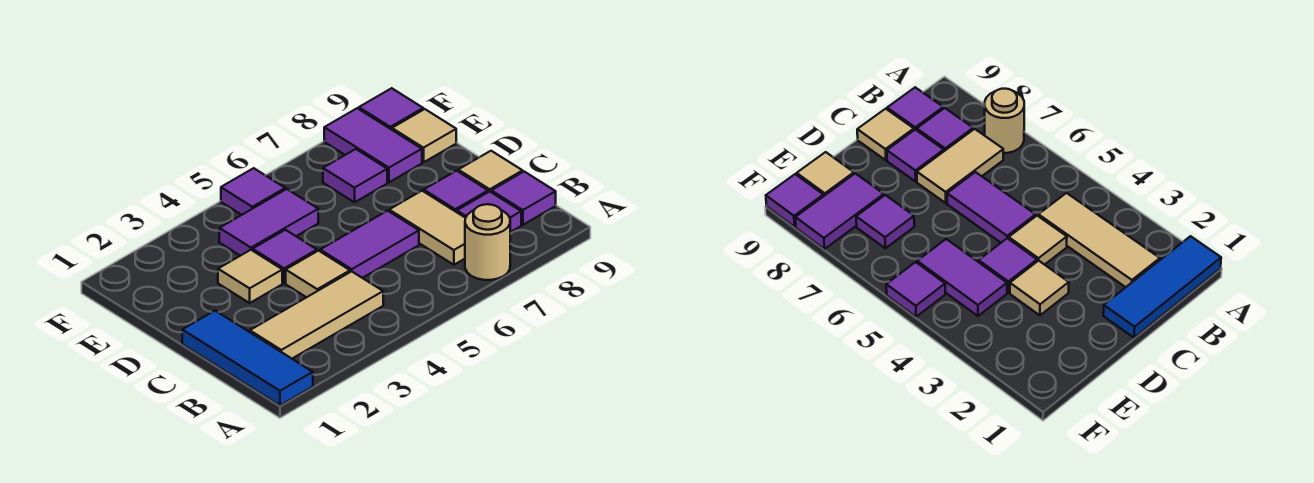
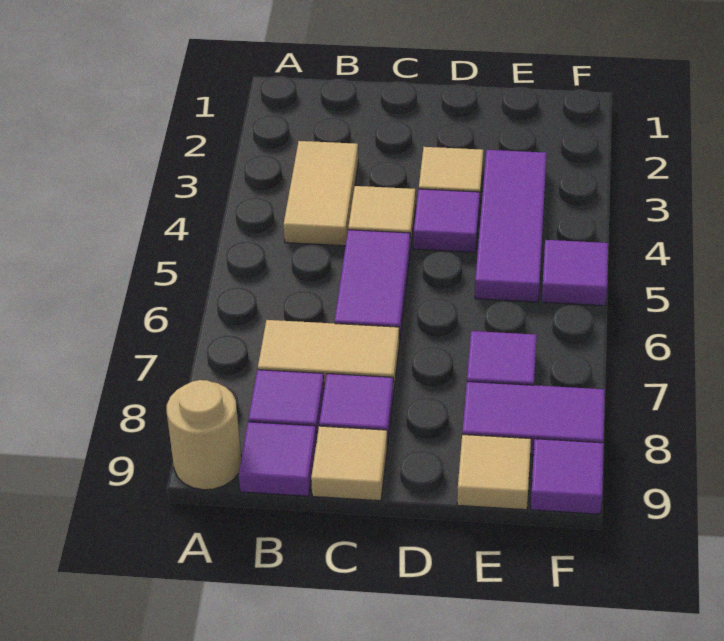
blue 1x3 tile [182,311,313,405] -> none
tan 1x1 round brick [465,204,510,280] -> tan 1x1 round brick moved to [167,380,241,490]
tan 1x3 tile [250,271,383,358] -> tan 1x2 tile [284,141,358,246]
purple 1x2 tile [219,189,318,256] -> purple 1x3 tile [475,150,547,302]

